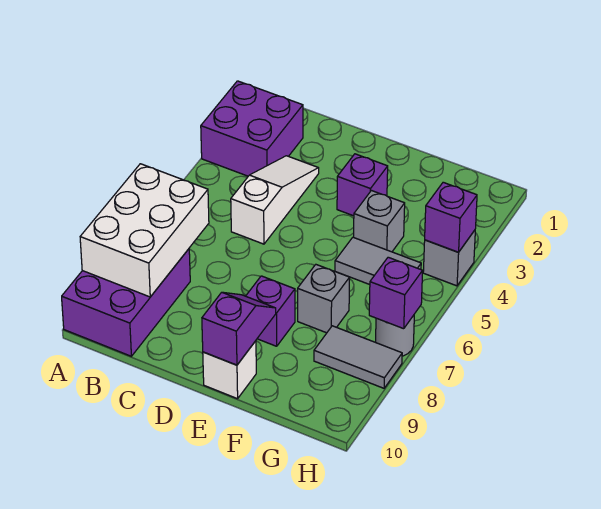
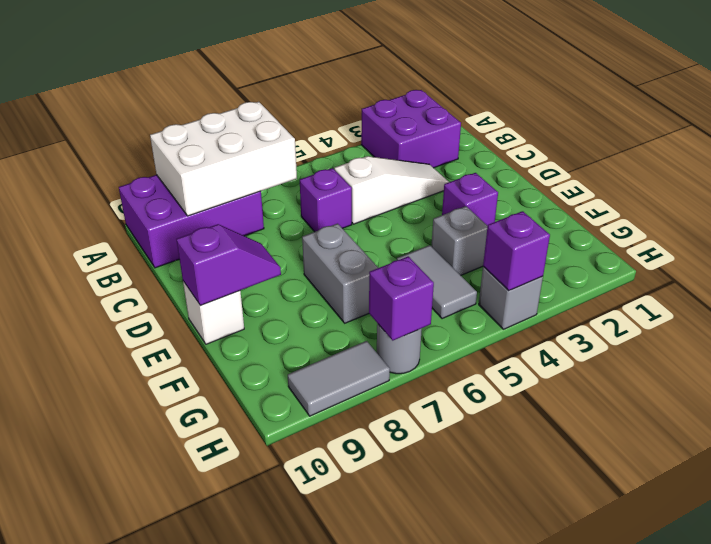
purple 1x1 brick [246,276,295,346] -> purple 1x1 brick moved to [300,168,352,232]
grey 1x1 brick [298,265,350,333] -> grey 1x2 brick [302,224,378,323]
grey 1x2 tile [314,326,402,388] -> grey 1x2 tile turned to [288,341,390,416]

